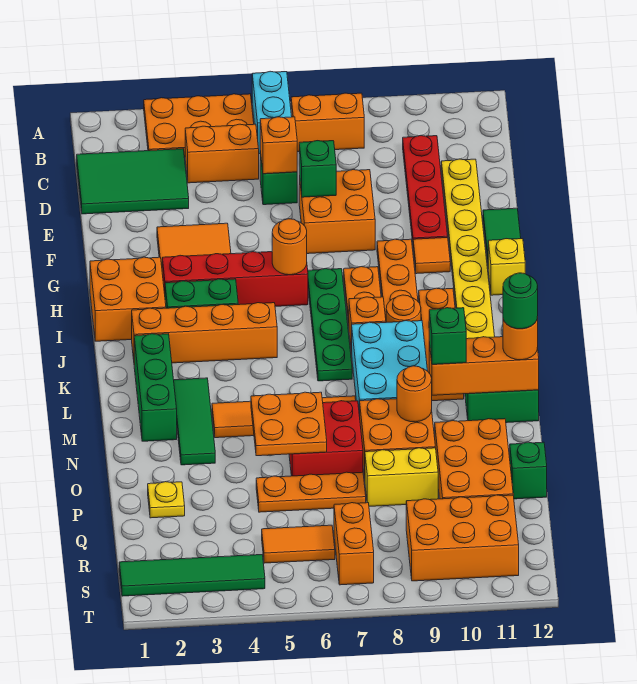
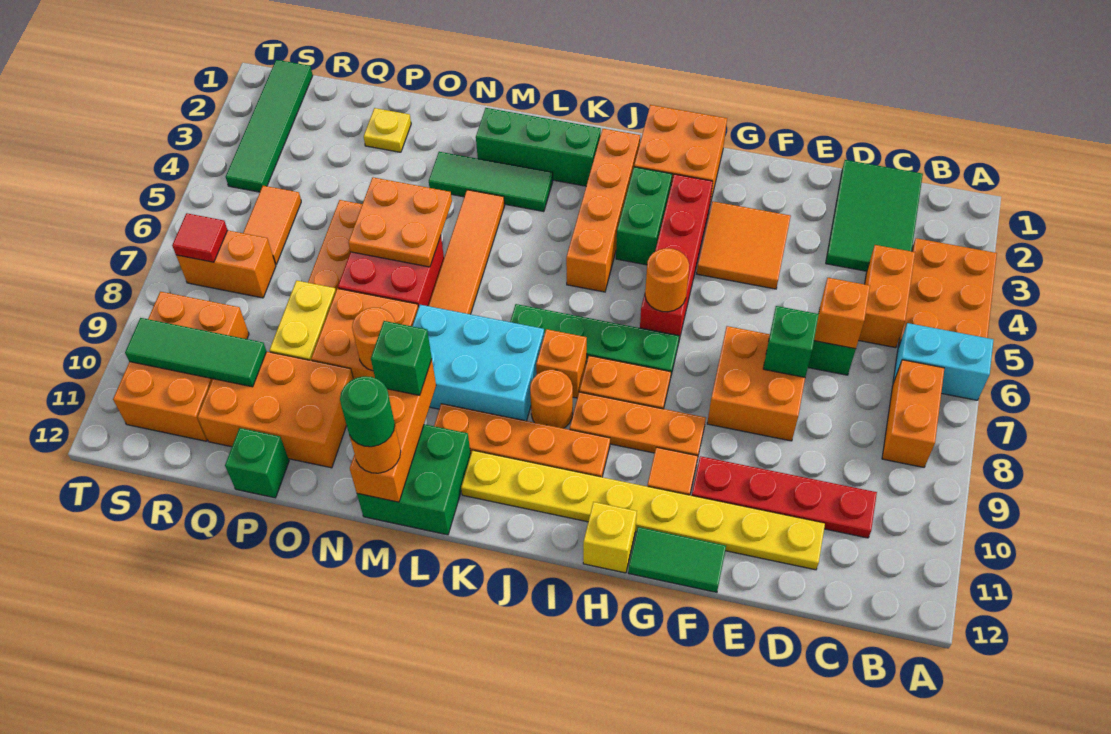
none -> green 1x3 tile [125,318,266,387]
none -> red 1x1 tile [172,213,227,262]

